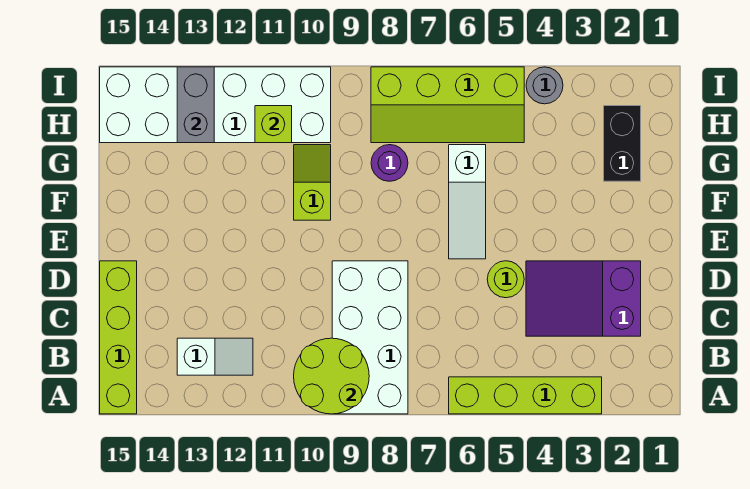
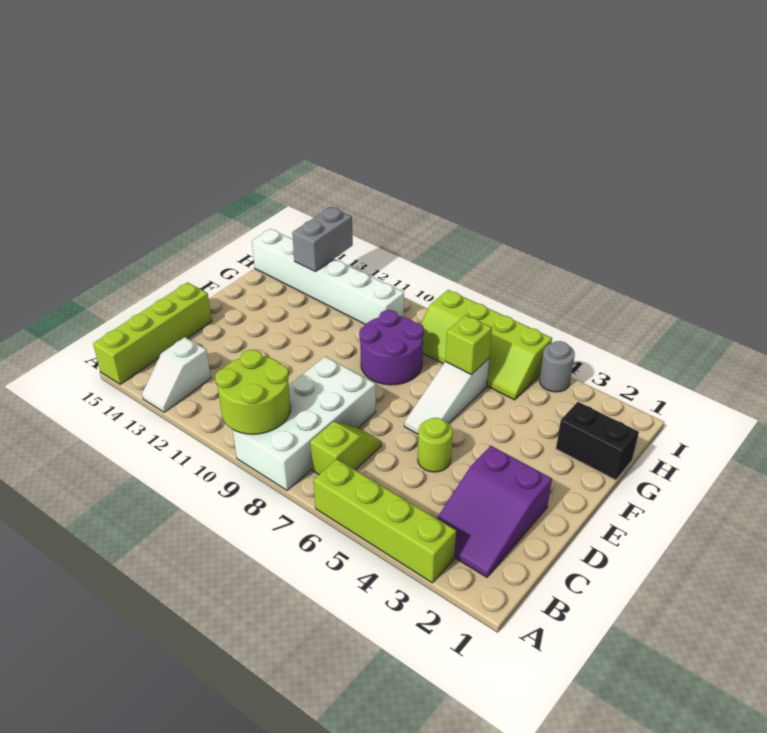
white 1x2 slope [177,338,253,375] -> white 1x2 slope turned to [142,337,211,412]
purple 2x3 slope [526,261,641,336] -> purple 2x3 slope turned to [437,446,552,577]
lime 1x2 slope [294,145,331,220] -> lime 1x2 slope moved to [310,422,381,474]
black 1x2 brick [604,106,641,181] -> black 1x2 brick turned to [556,402,639,480]
purple 1x1 round brick [371,145,408,181] -> purple 2x2 round brick [359,310,424,385]
white 2x6 brick [100,67,331,143] -> white 1x6 brick [252,229,404,325]
lime 1x1 brick [255,106,292,143] -> lime 1x1 brick moved to [445,315,492,375]

